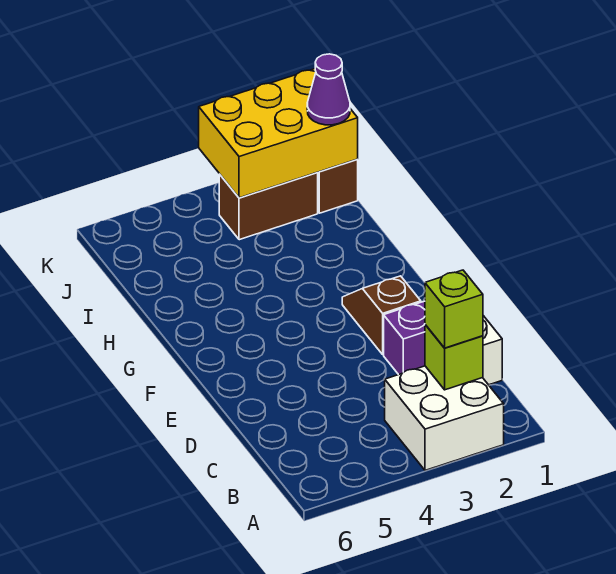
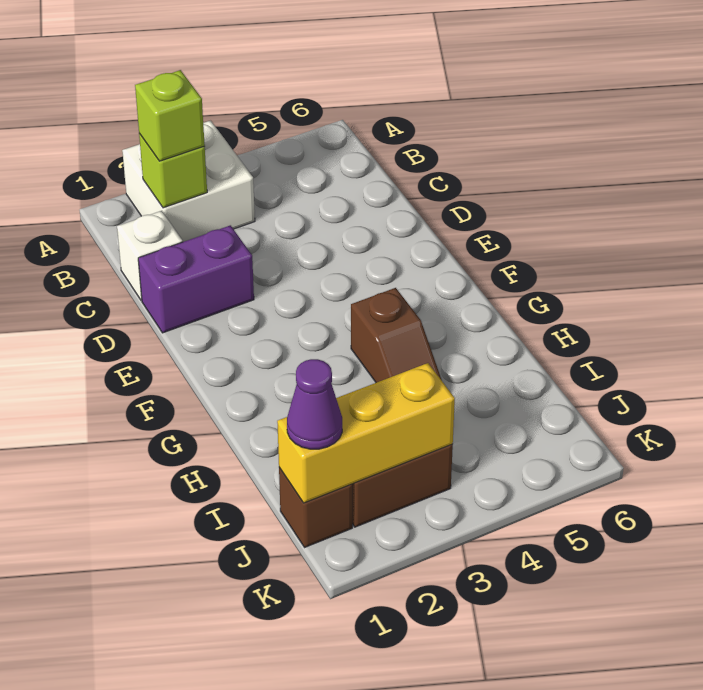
brown 1x2 slope [342,276,421,355] -> brown 1x2 slope moved to [351,288,442,383]
yellow 2x3 brick [199,69,358,198] -> yellow 1x3 brick [277,363,455,503]

